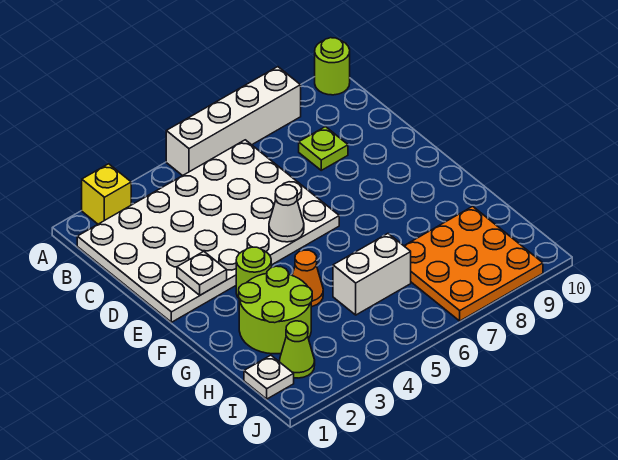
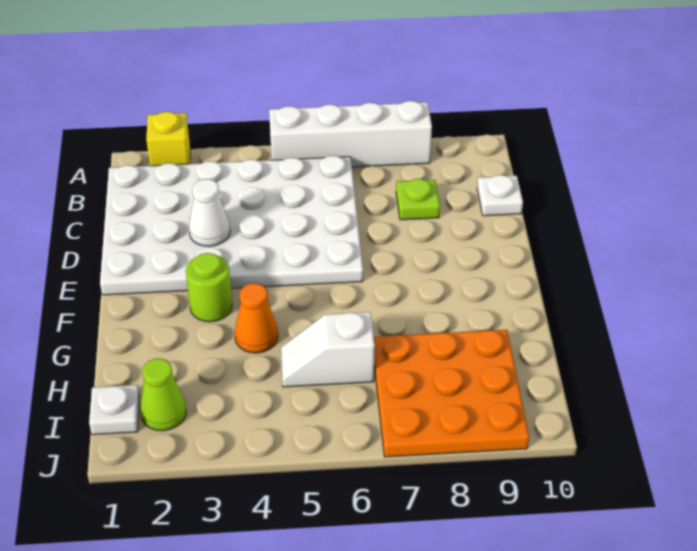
lime 1x1 round brick [315,38,350,95] -> none
white 1x1 plate [177,252,227,295] -> white 1x1 plate moved to [477,175,523,216]
white 1x1 cone [269,185,304,242] -> white 1x1 cone moved to [189,179,230,246]
lime 2x2 round brick [239,266,312,354] -> none
white 1x2 brick [333,234,411,315] -> white 1x2 slope [281,312,375,387]

